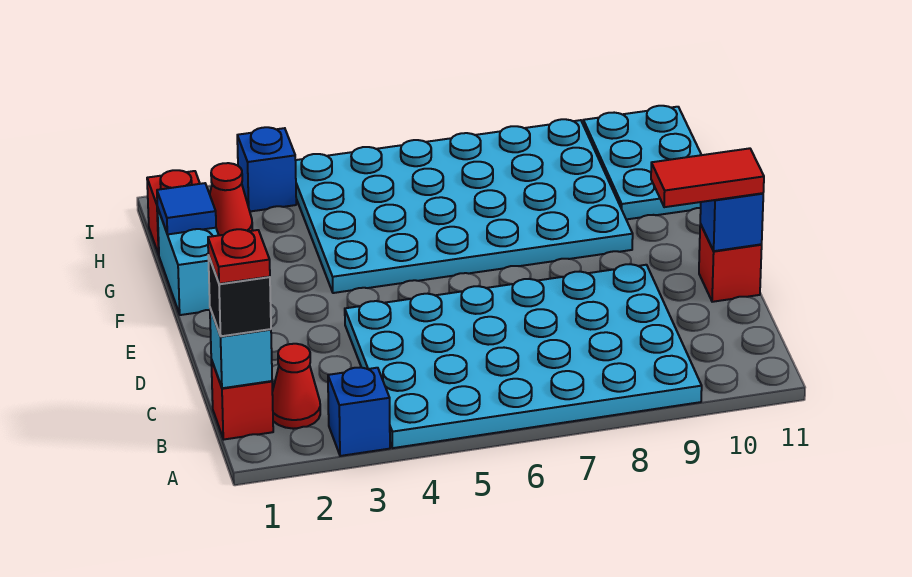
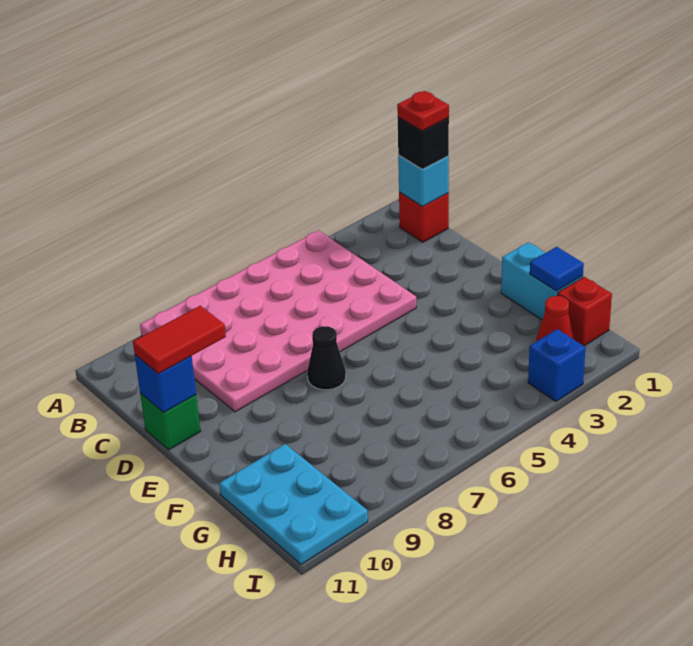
blue 1x1 brick [328,367,390,456] -> none
cyan 4x6 plate [345,264,702,448] -> pink 4x6 plate [140,230,416,412]
red 1x1 cone [272,344,320,429] -> none
red 1x1 brick [699,224,762,302] -> green 1x1 brick [140,393,201,450]
none -> black 1x1 cone [307,326,346,390]
cyan 4x6 plate [296,119,633,293] -> none

